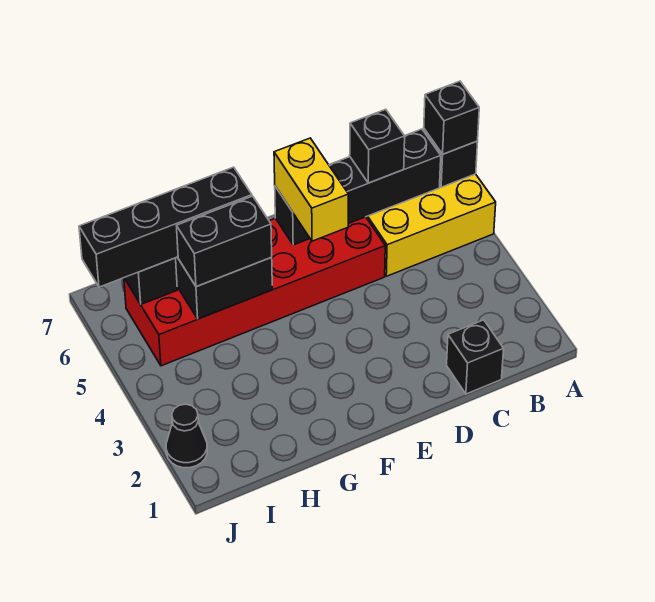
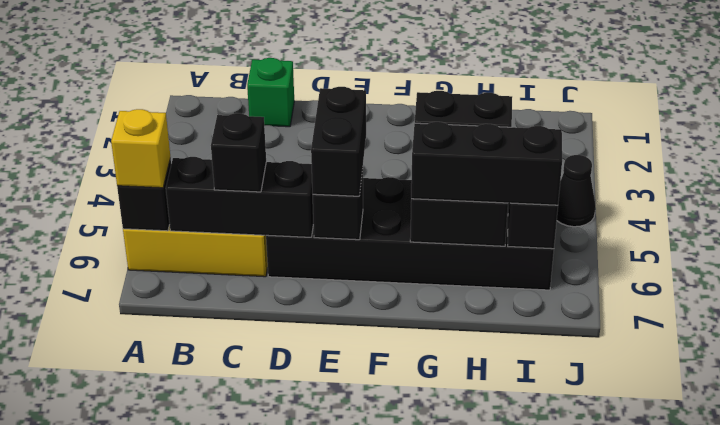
black 1x1 brick [424,81,479,154] -> yellow 1x1 brick [111,109,170,188]
black 1x1 brick [447,320,504,394] -> green 1x1 brick [247,58,294,127]
red 2x6 brick [124,217,385,366] -> black 2x6 brick [266,177,554,290]
yellow 1x2 brick [274,138,349,241] -> black 1x2 brick [311,87,366,196]
black 1x4 brick [79,167,252,287] -> black 1x3 brick [411,122,562,205]
black 1x1 cone [166,404,207,468] -> black 1x1 cone moved to [557,155,596,227]

